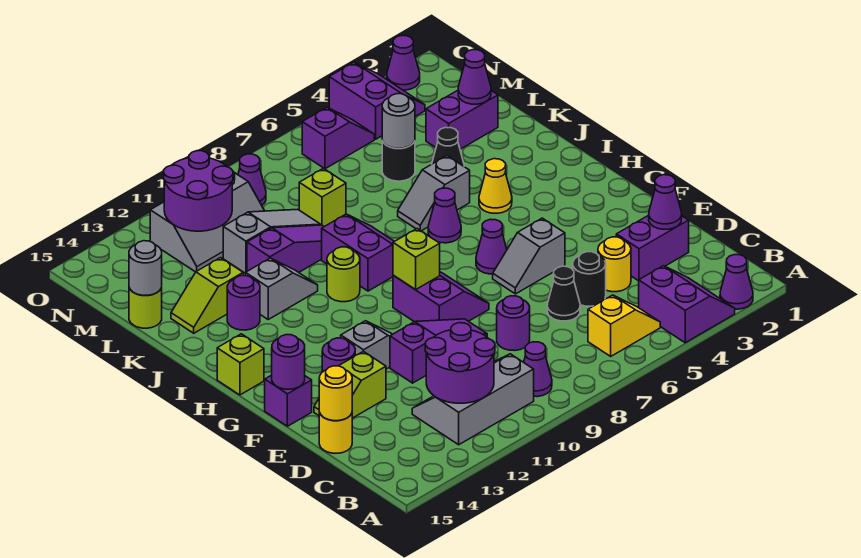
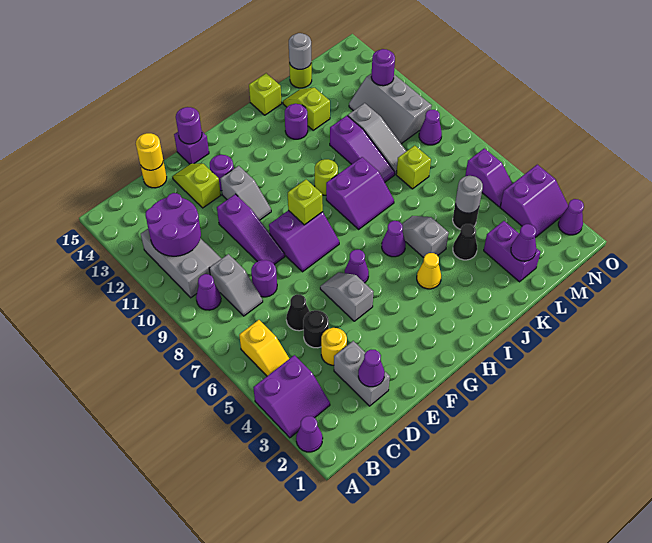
purple 1x2 brick [616,215,689,281] -> grey 1x2 brick [334,341,390,406]
lime 1x1 brick [217,334,264,395] -> lime 1x1 brick moved to [249,73,282,115]
grey 1x2 slope [246,258,318,319] -> grey 1x2 slope moved to [209,254,263,316]
purple 2x2 round brick [164,151,233,231] -> purple 1x1 round brick [371,49,395,86]

